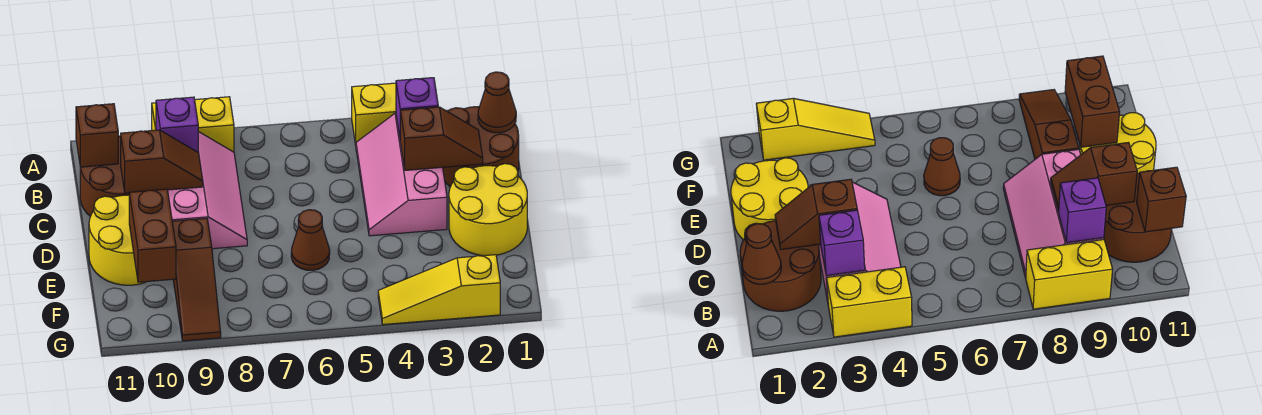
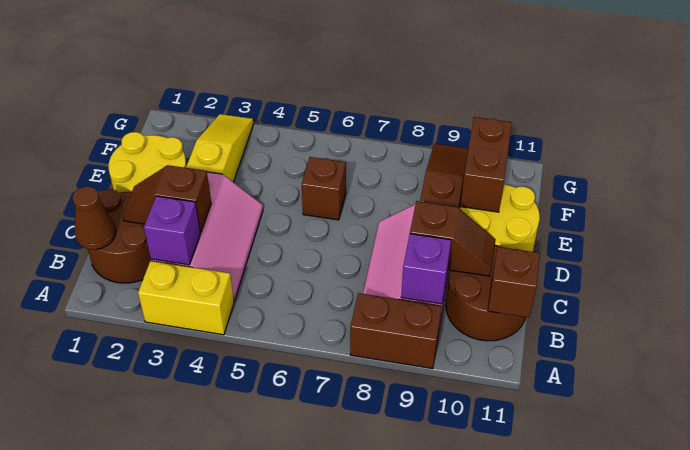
yellow 1x2 brick [152,97,234,152] -> brown 1x2 brick [350,293,442,369]
brown 1x2 slope [121,130,203,193] -> brown 1x2 slope turned to [410,201,495,276]
brown 1x1 cone [291,210,330,270] -> brown 1x1 brick [302,157,346,220]
yellow 1x3 slope [378,255,500,325] -> yellow 1x3 slope turned to [186,114,253,182]

